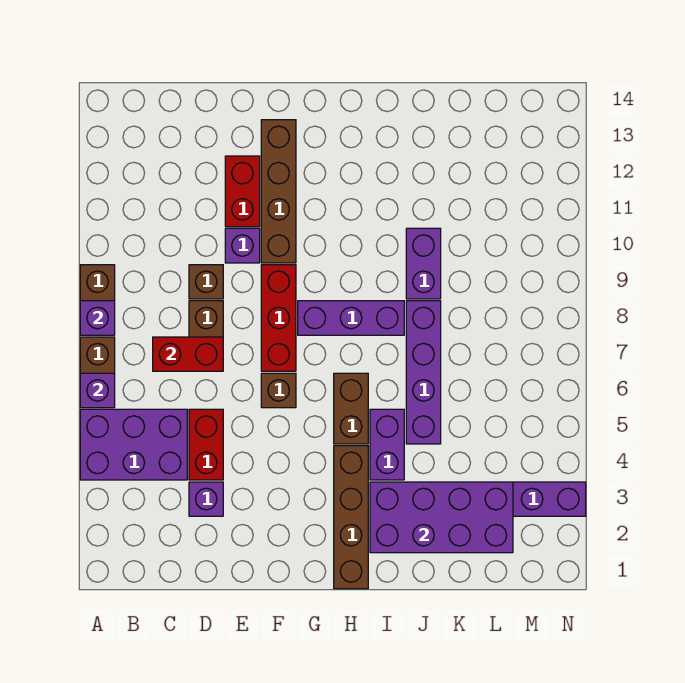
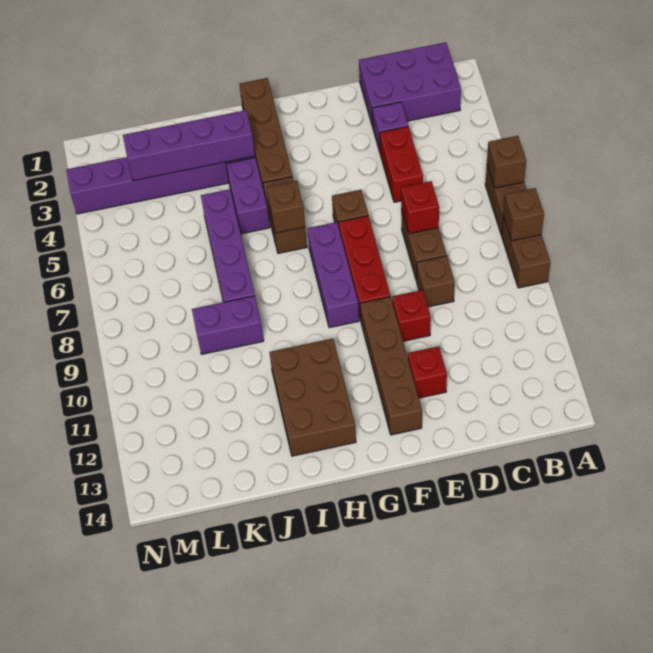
purple 2x3 brick [80,409,187,480] -> purple 2x3 brick moved to [359,42,461,127]
purple 1x1 brick [80,373,115,408] -> brown 1x1 brick [487,136,526,188]
purple 1x1 brick [80,301,115,335] -> brown 1x1 brick [503,188,544,241]
red 1x2 brick [153,337,223,371] -> red 1x1 brick [401,181,439,234]
purple 1x1 brick [225,228,260,263] -> red 1x1 brick [392,290,431,341]
red 1x2 brick [225,156,260,227] -> red 1x1 brick [408,346,447,398]
purple 1x3 brick [298,301,404,335] -> purple 1x3 brick turned to [307,222,359,328]
none -> brown 1x1 brick [267,181,305,233]
none -> brown 2x3 brick [269,339,356,456]
purple 2x4 brick [370,482,513,553] -> purple 1x4 brick [123,110,255,181]
purple 1x2 brick [406,228,441,299] -> purple 1x2 brick turned to [192,296,264,354]

